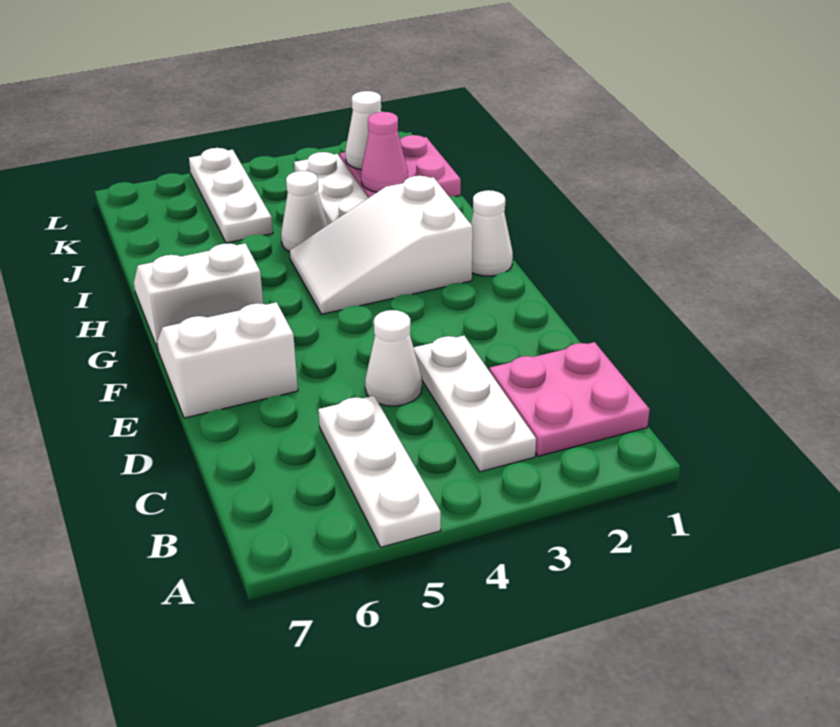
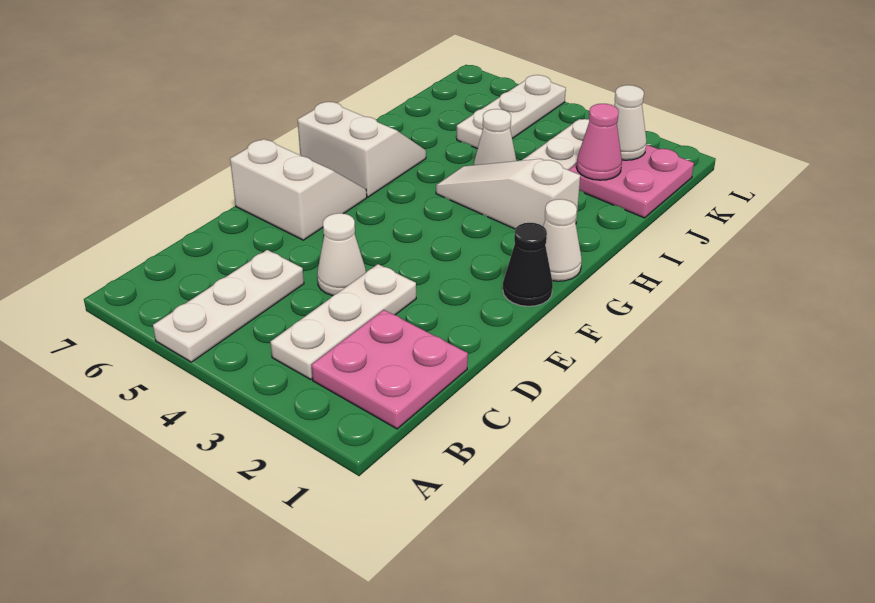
none -> black 1x1 cone [503,223,553,306]
white 2x3 slope [290,176,473,314] -> white 1x3 slope [436,159,580,229]

